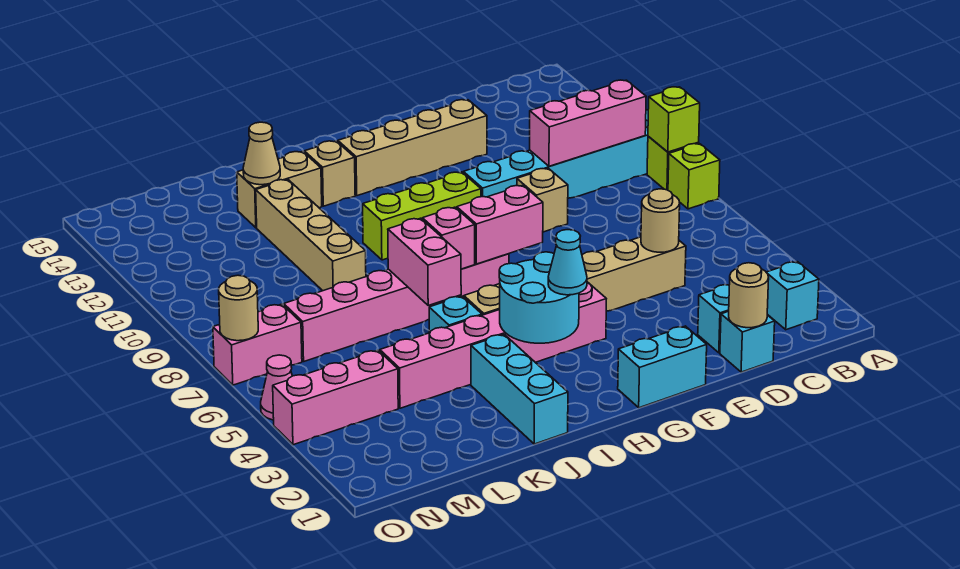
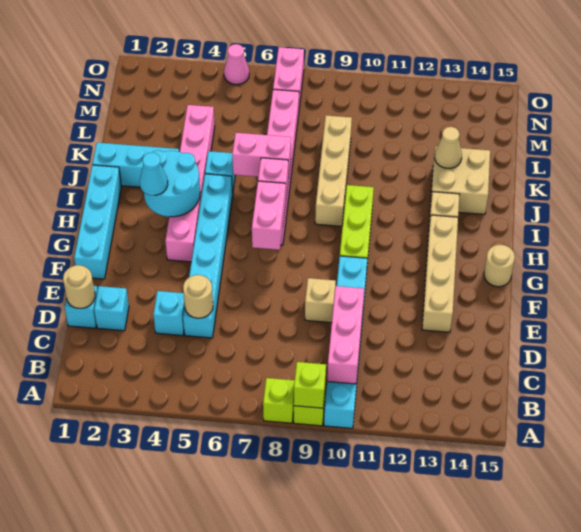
cyan 1x1 brick [766,262,819,330] -> cyan 1x1 brick moved to [153,291,185,336]
tan 1x6 brick [464,237,686,315] -> cyan 1x6 brick [183,174,233,338]
cyan 1x2 brick [618,326,707,408] -> cyan 1x4 brick [74,165,121,279]
tan 1x2 brick [237,151,322,228] -> tan 2x2 brick [430,146,490,214]
tan 1x4 brick [256,180,366,291] -> tan 1x4 brick turned to [315,115,352,226]
pink 1x3 brick [273,350,398,445] -> none
tan 1x1 round brick [219,275,258,341] -> tan 1x1 round brick moved to [484,245,515,287]

